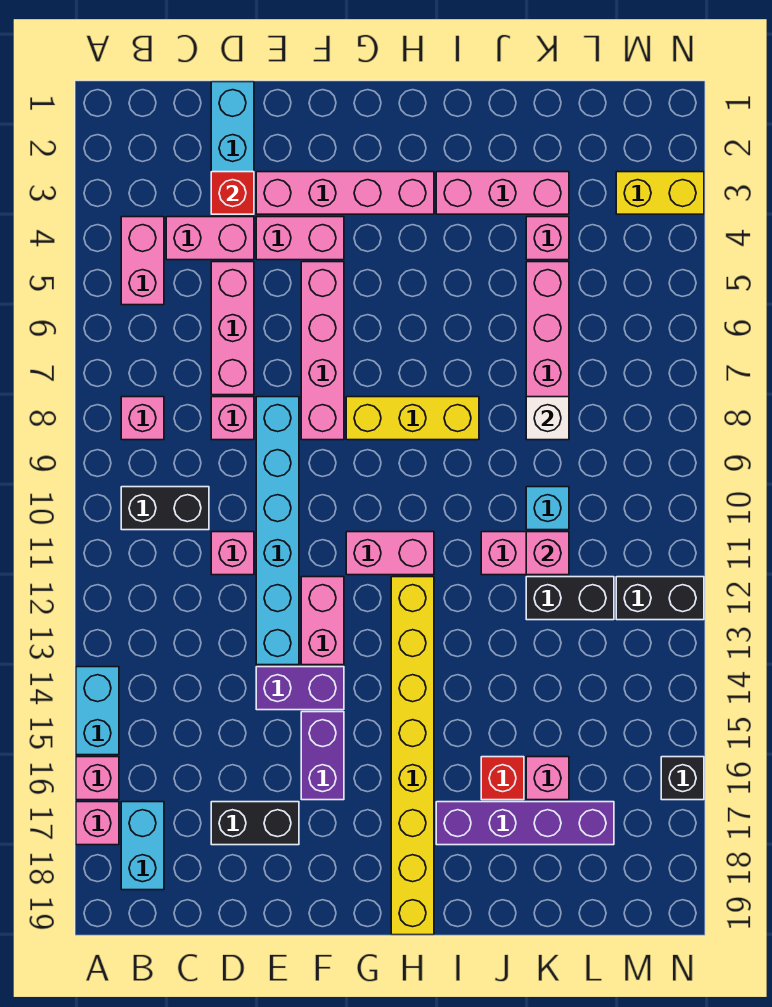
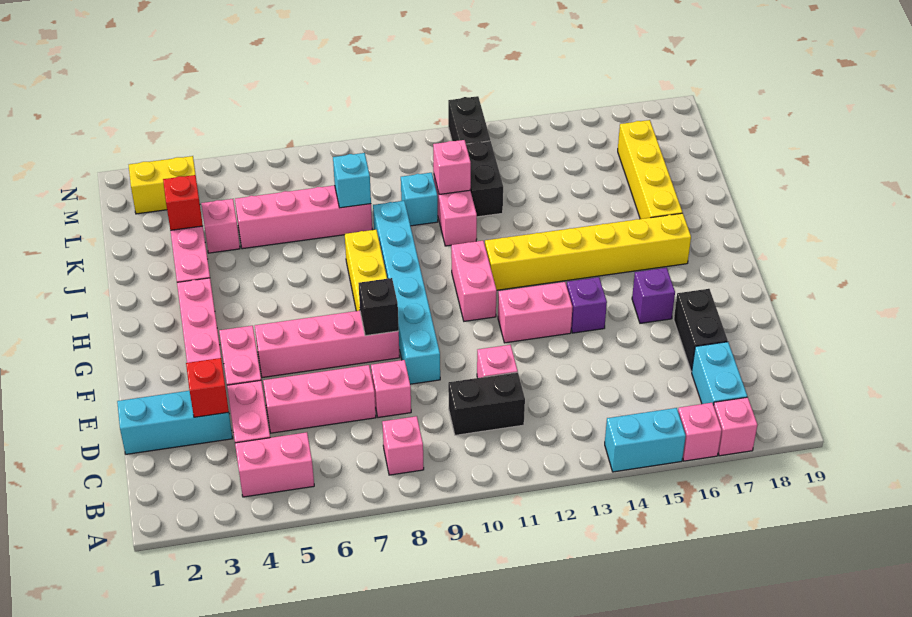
black 1x2 brick [121,487,209,530] -> black 1x2 brick turned to [448,372,525,435]
cyan 1x2 brick [121,802,164,890] -> cyan 1x2 brick turned to [692,342,747,405]
cyan 1x6 brick [256,397,299,665] -> cyan 1x6 brick turned to [373,201,440,384]
purple 1x2 brick [256,667,344,710] -> purple 1x1 brick [567,277,607,333]
purple 1x2 brick [301,712,344,800] -> purple 1x1 brick [632,268,675,323]
yellow 1x8 brick [391,577,434,935] -> yellow 1x6 brick [485,213,691,290]
purple 1x4 brick [436,802,614,845] -> yellow 1x4 brick [618,120,682,219]
red 1x1 brick [481,757,524,800] -> red 1x1 brick moved to [163,175,203,230]
white 1x1 brick [526,397,569,440] -> cyan 1x1 brick [333,153,371,208]
pink 1x1 brick [526,757,569,800] -> none
yellow 1x2 brick [616,172,704,214] -> yellow 1x2 brick turned to [129,156,196,214]
black 1x1 brick [661,757,704,800] -> black 1x1 brick moved to [359,278,399,336]

